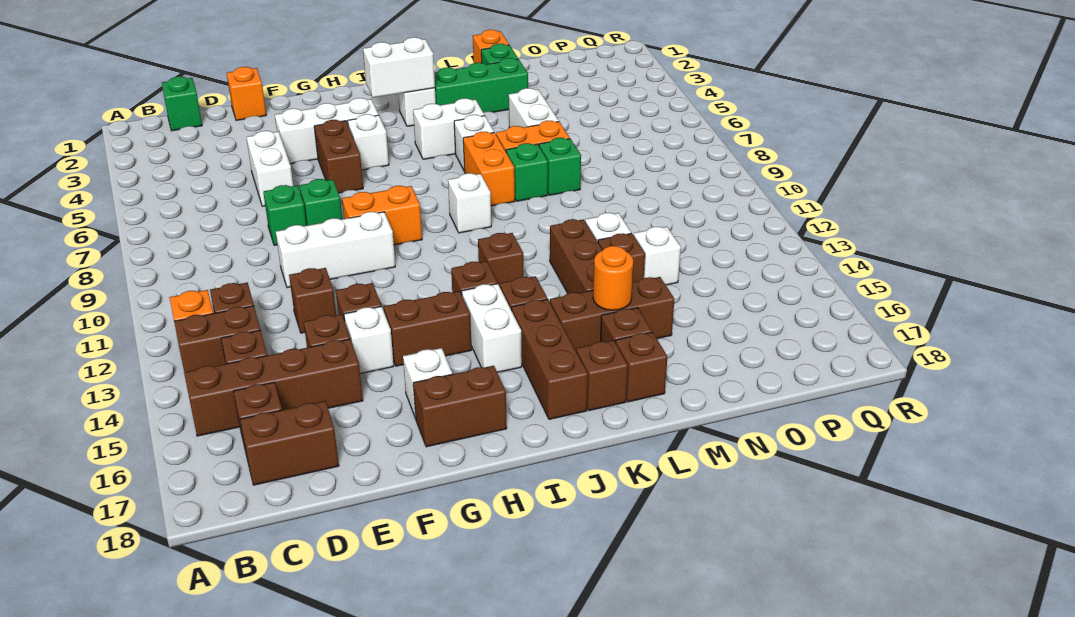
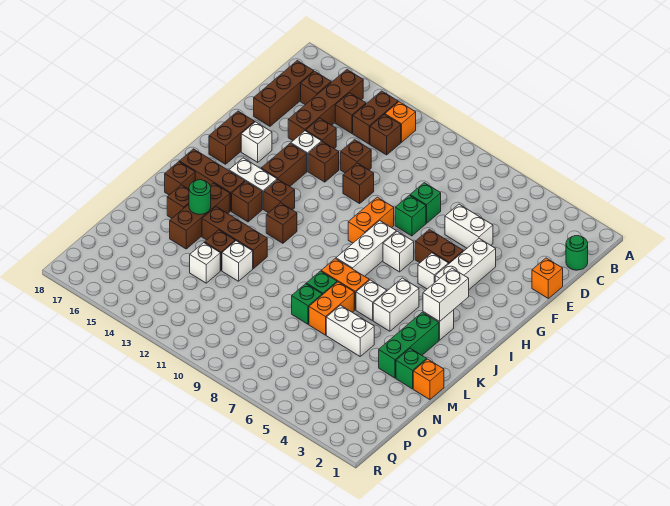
green 1x1 brick [162,77,202,131] -> green 1x1 round brick [566,236,588,270]
brown 1x2 brick [240,401,339,485] -> brown 1x3 brick [254,61,314,126]
white 1x3 brick [276,212,395,288] -> white 1x3 brick moved to [336,221,396,276]
white 1x1 brick [448,173,491,233] -> white 1x1 brick moved to [383,231,414,272]
orange 1x1 round brick [593,246,633,310] -> green 1x1 round brick [189,180,211,214]
brown 1x1 brick [616,332,668,402] -> brown 1x1 brick moved to [343,163,374,204]

